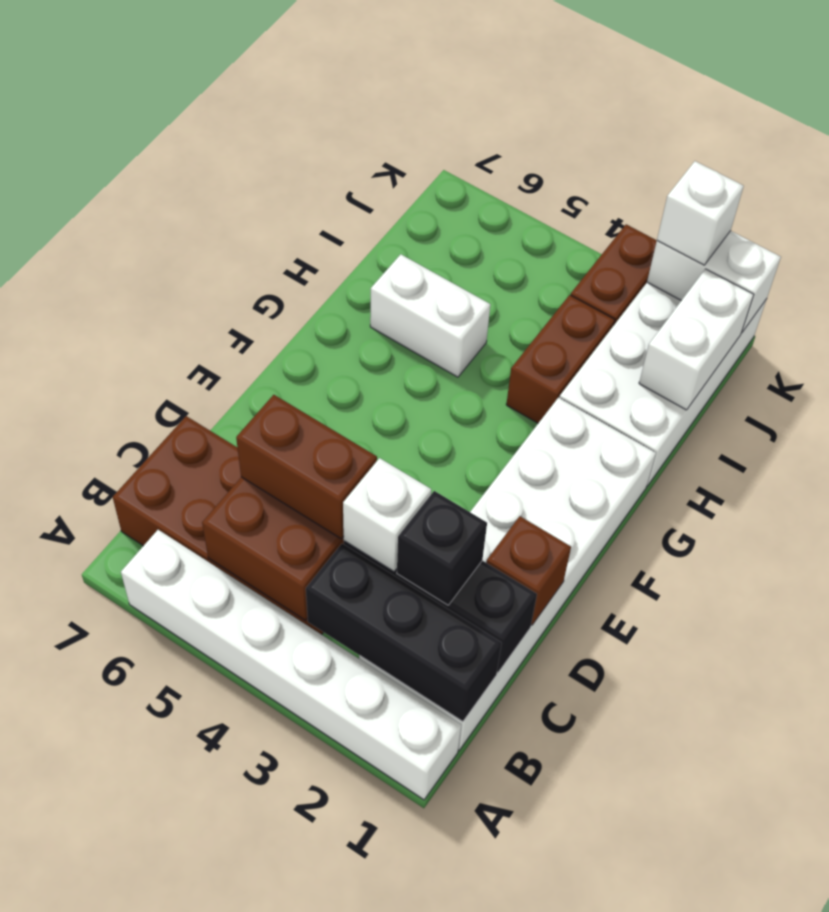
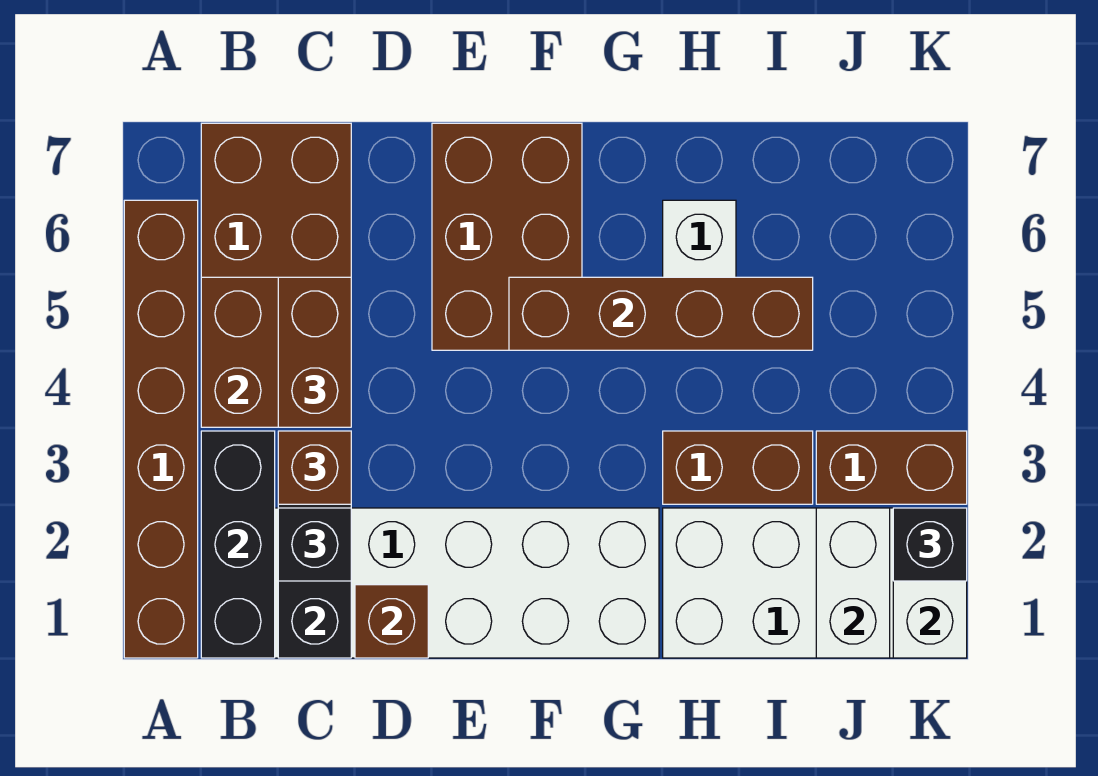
white 1x6 brick [121,530,461,800] -> brown 1x6 brick [124,200,198,658]
white 1x1 brick [343,458,431,571] -> brown 1x1 brick [278,431,351,504]
none -> brown 2x3 brick [432,123,582,350]
none -> brown 1x4 brick [509,277,813,350]
white 1x2 brick [639,269,754,410] -> white 1x2 brick turned to [816,508,890,658]
white 1x1 brick [657,161,744,265] -> black 1x1 brick [893,508,967,581]

